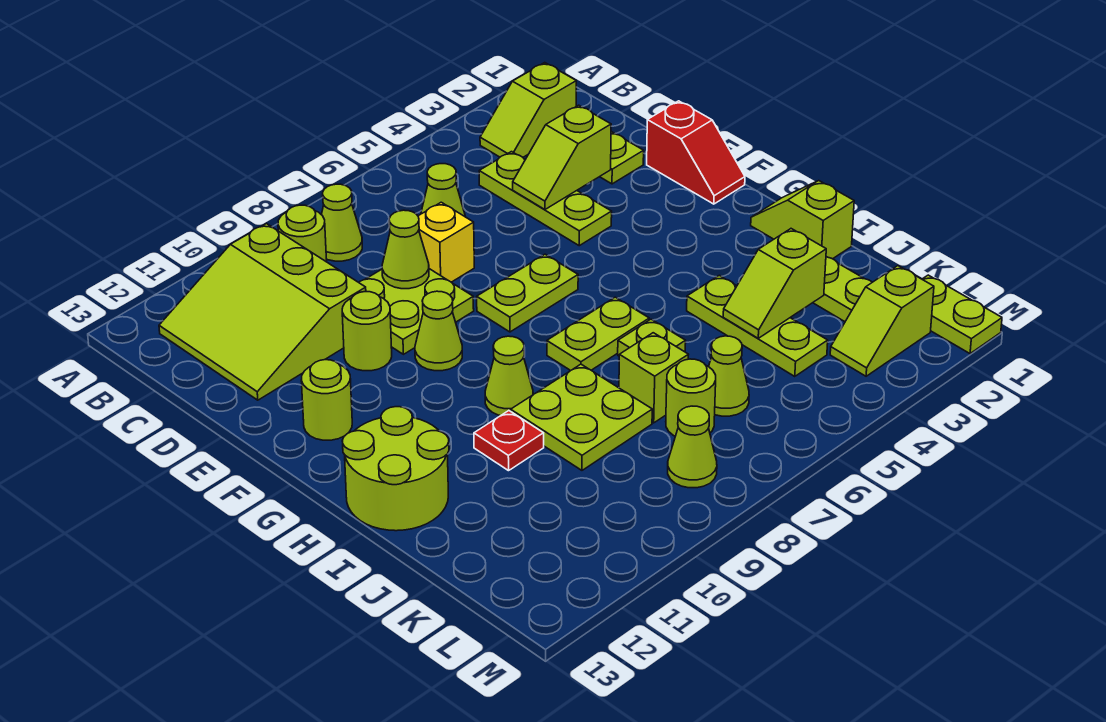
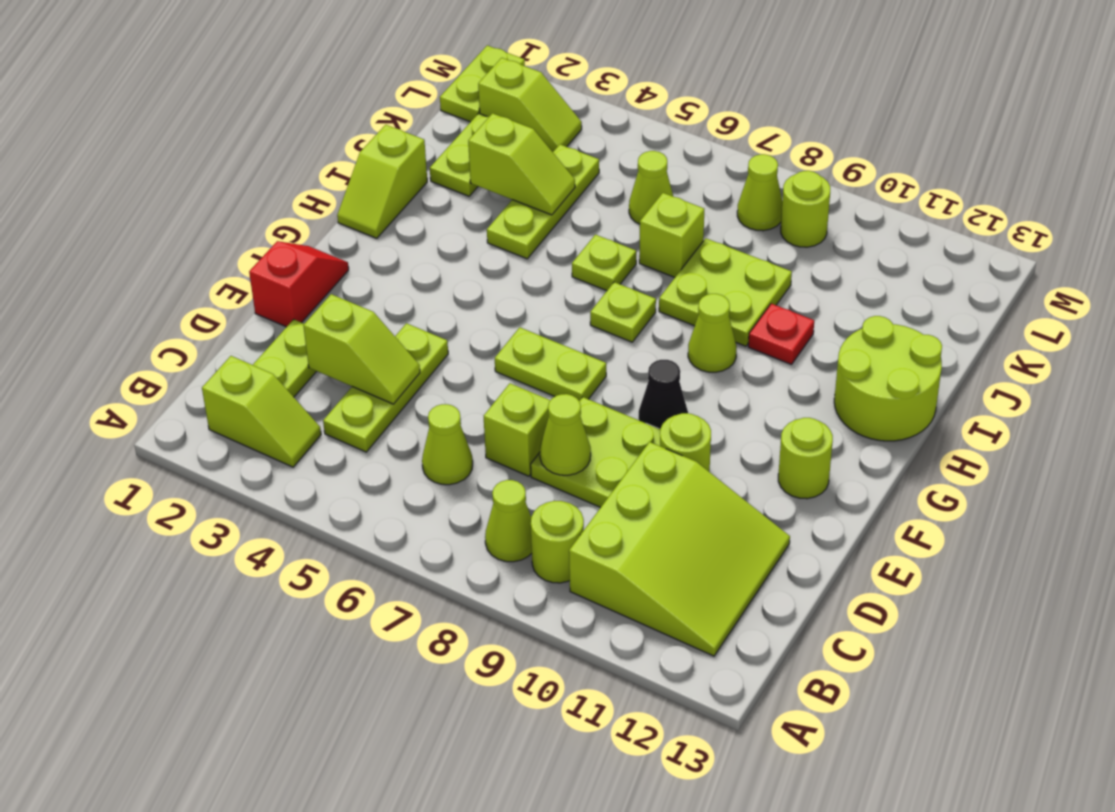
yellow 1x1 brick [418,202,474,282] -> lime 1x1 brick [484,383,550,476]
lime 1x1 cone [415,291,462,371] -> black 1x1 cone [639,360,688,429]
lime 1x2 plate [547,297,649,371] -> lime 1x1 plate [590,282,656,342]
lime 1x1 round brick [666,359,716,436] -> lime 1x1 round brick moved to [781,171,830,247]

